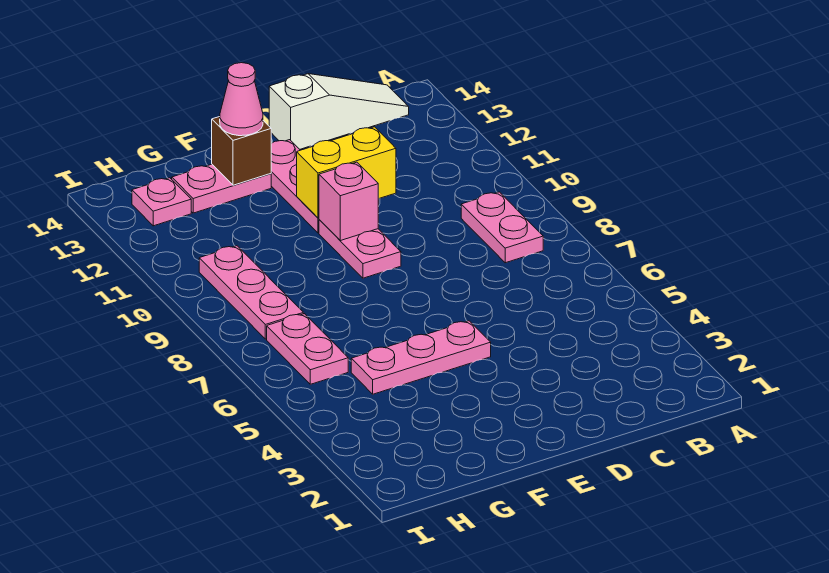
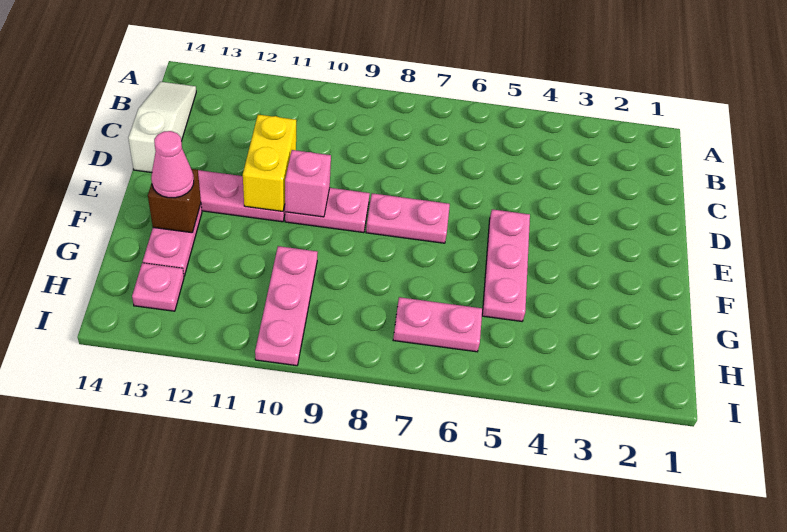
pink 1x2 plate [461,192,543,263] -> pink 1x2 plate moved to [366,193,450,243]
pink 1x3 plate [199,246,303,339] -> pink 1x3 plate turned to [255,246,318,366]

